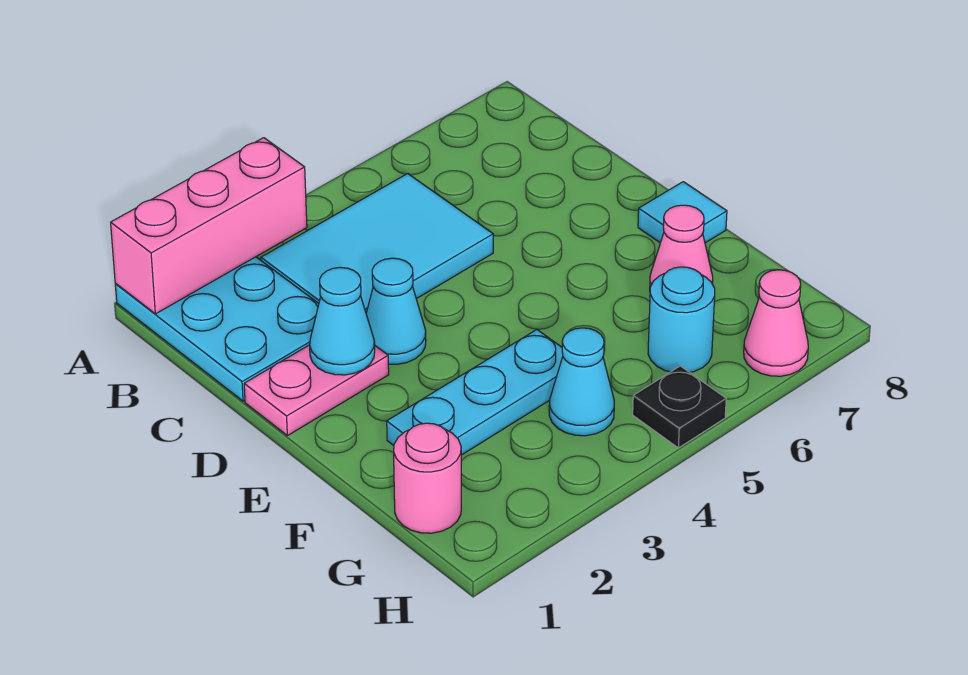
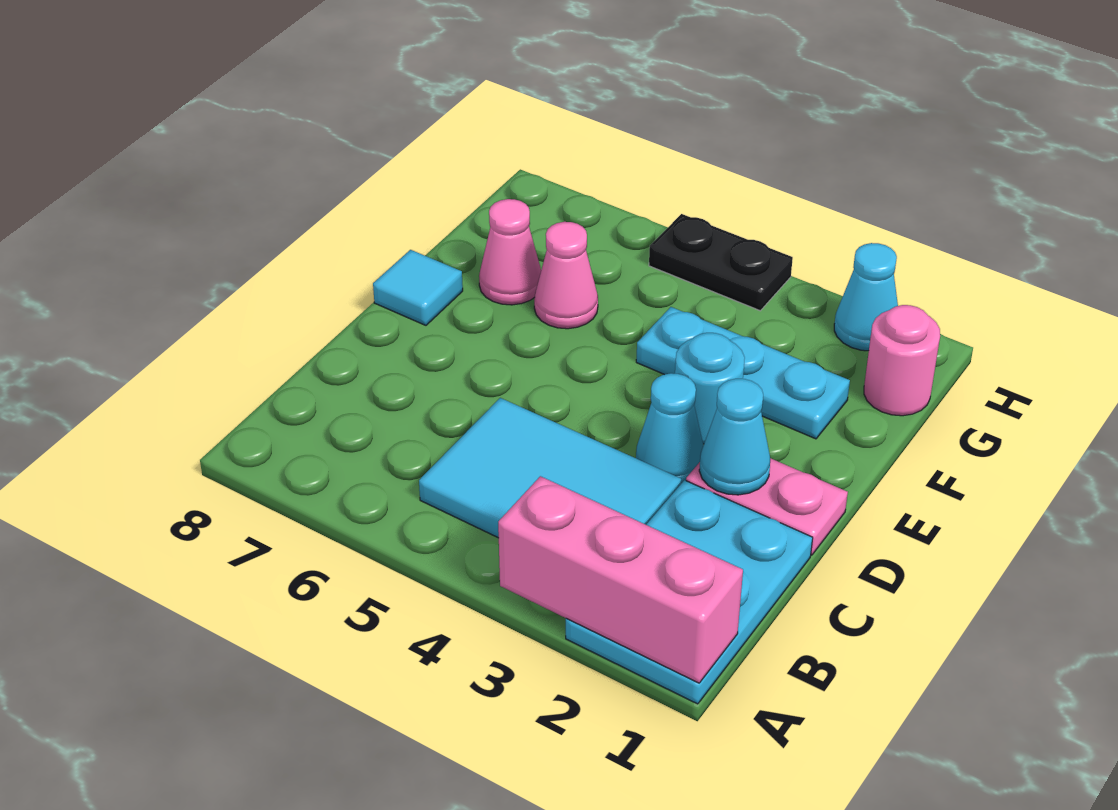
cyan 1x1 cone [549,328,614,436] -> cyan 1x1 cone moved to [834,243,898,351]
cyan 1x1 round brick [648,267,715,372] -> cyan 1x1 round brick moved to [675,333,745,444]
black 1x1 plate [633,366,726,448] -> black 1x2 plate [649,214,793,311]
pink 1x1 cone [744,270,808,376] -> pink 1x1 cone moved to [534,222,598,329]

